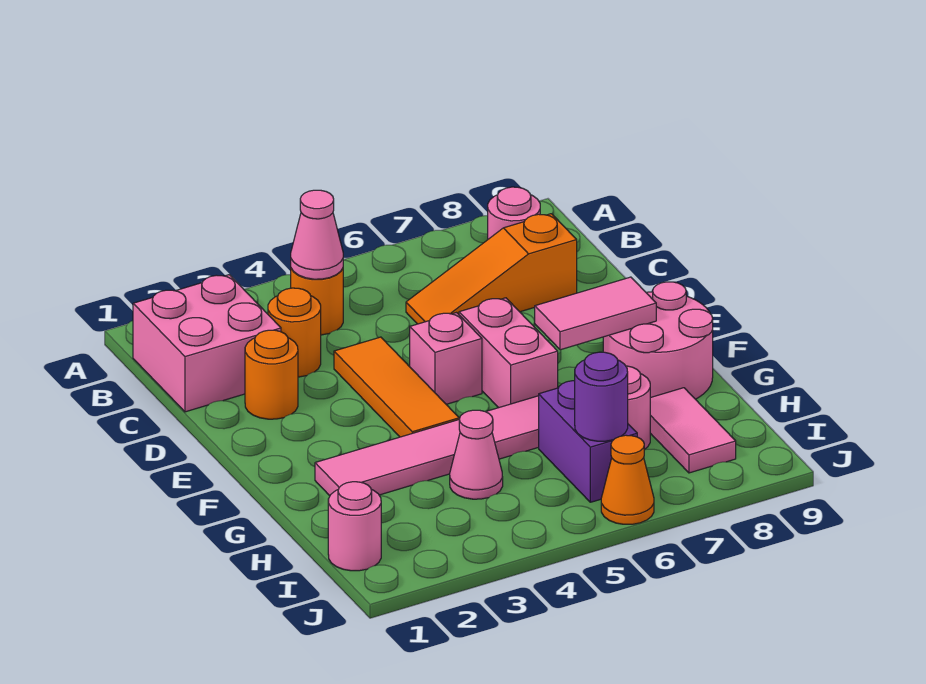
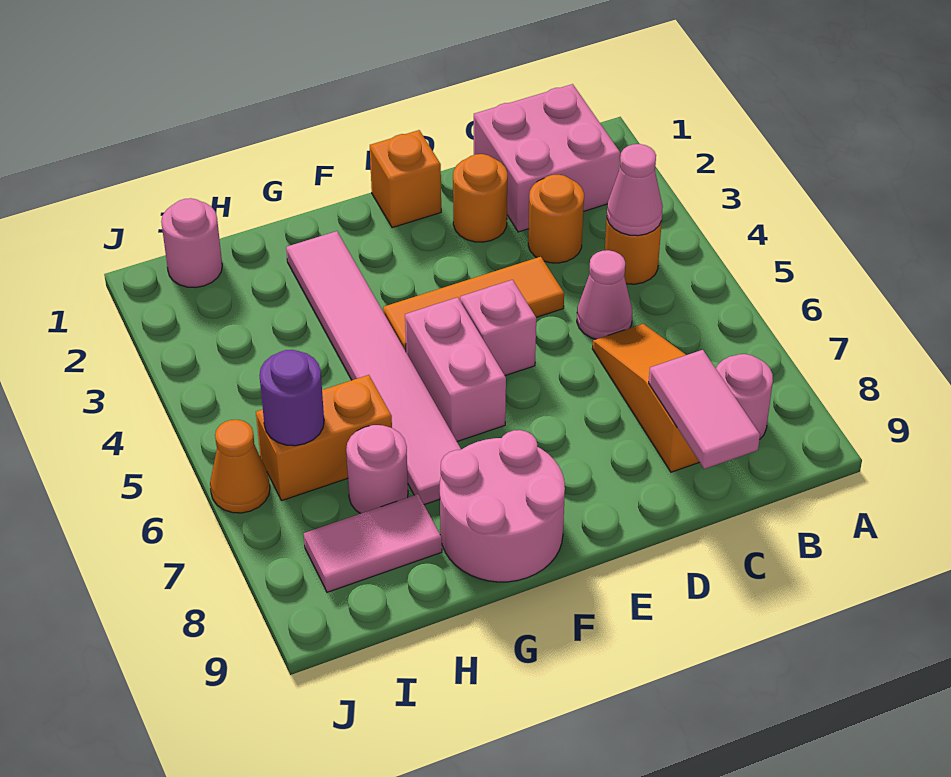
none -> orange 1x1 brick [370,130,441,228]
pink 1x2 brick [459,298,558,408] -> pink 1x2 brick turned to [405,297,506,441]
pink 1x2 tile [535,277,656,350] -> pink 1x2 tile moved to [649,350,760,469]
pink 1x1 cone [450,410,503,499] -> pink 1x1 cone moved to [577,250,632,339]
purple 1x2 brick [539,381,637,502] -> orange 1x2 brick [256,375,392,501]

